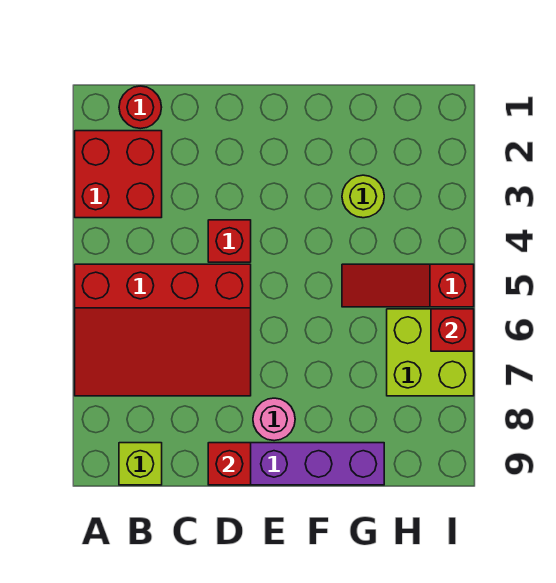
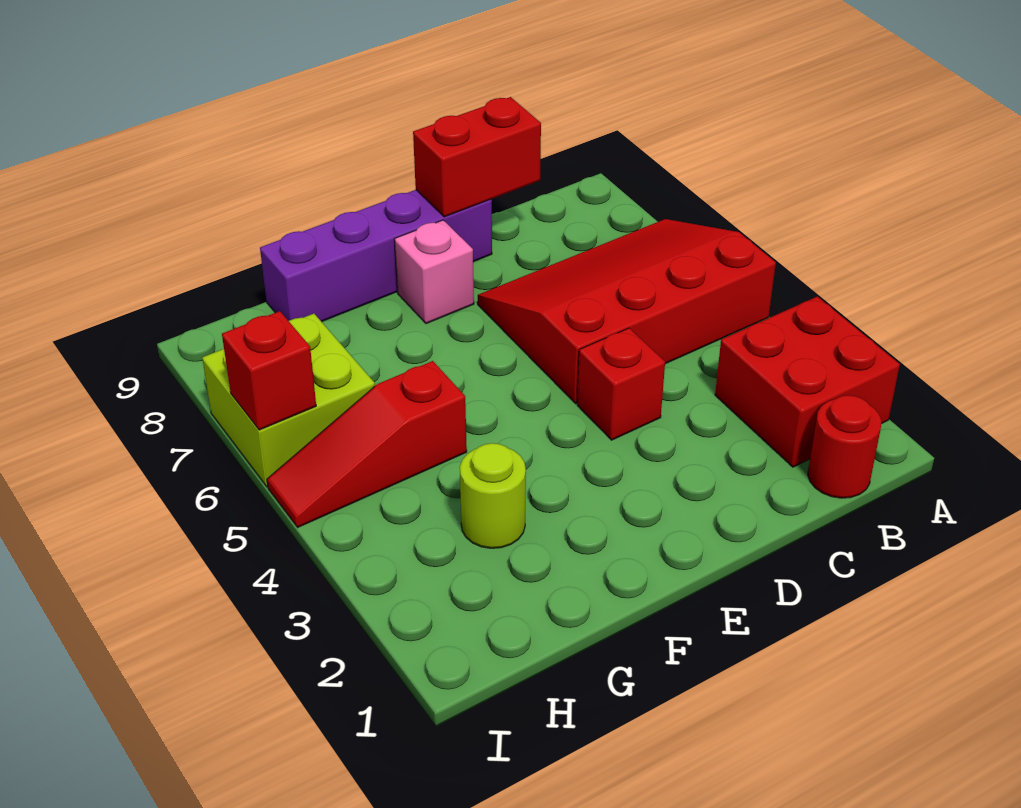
lime 1x1 brick [119,443,162,485] -> none
red 1x1 brick [208,443,251,485] -> red 1x2 brick [413,97,541,217]
pink 1x1 round brick [253,398,295,441] -> pink 1x1 brick [395,220,474,324]
red 1x3 slope [342,264,474,307] -> red 1x3 slope turned to [267,361,467,527]

